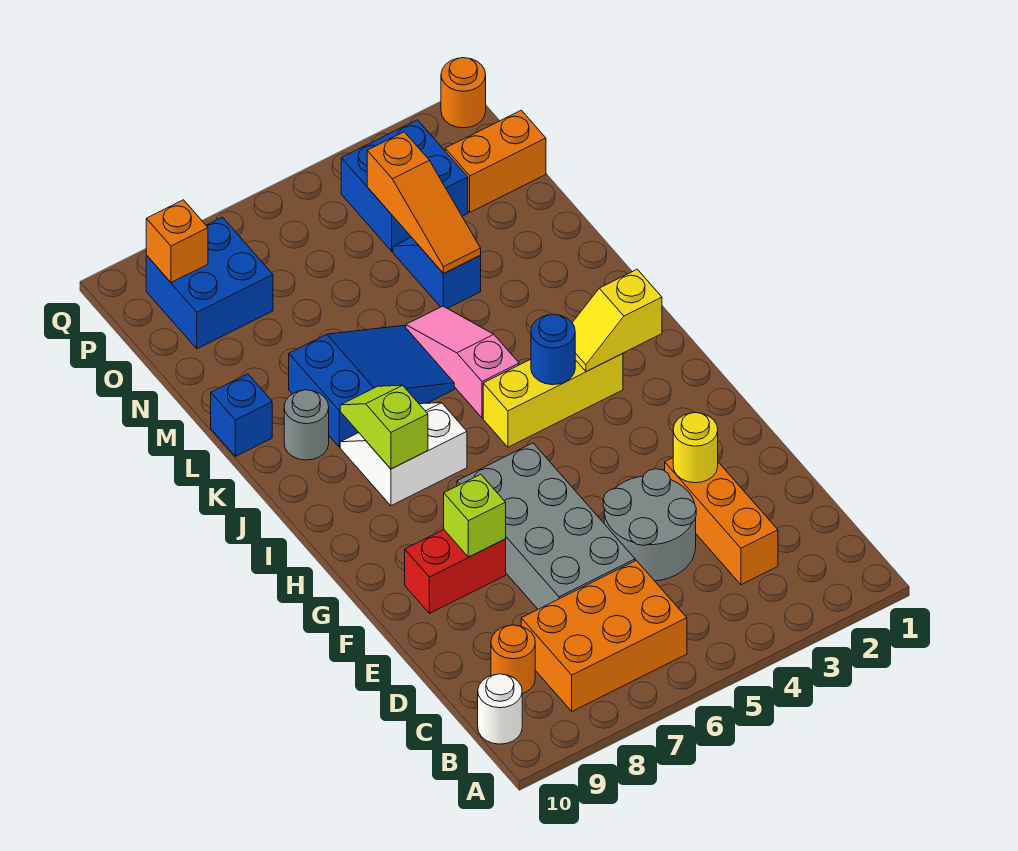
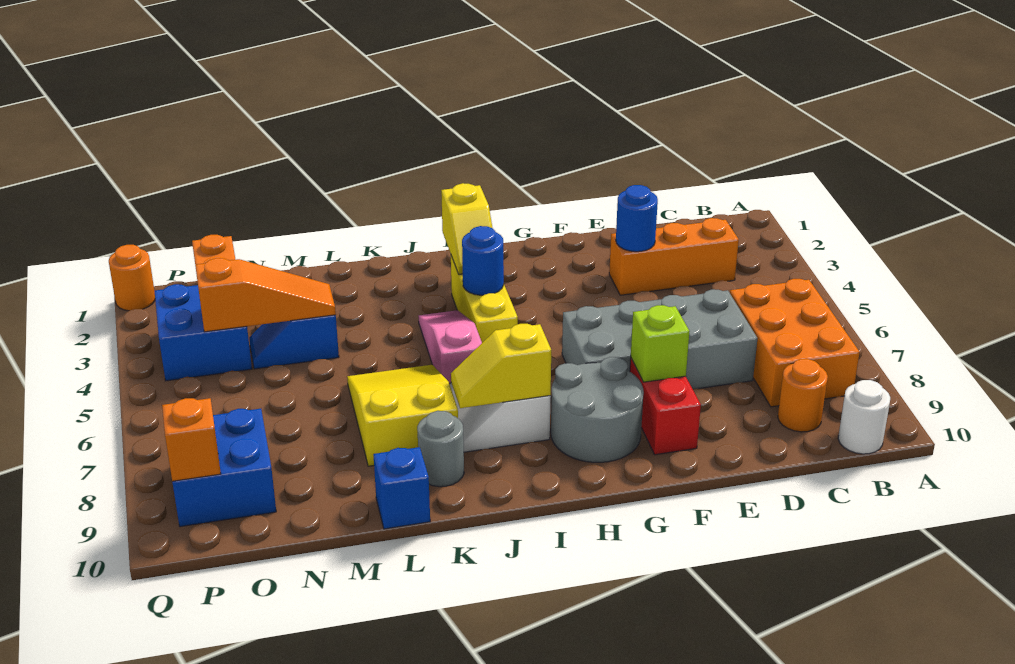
grey 2x2 round brick [603,469,696,581] -> grey 2x2 round brick moved to [551,357,644,462]
yellow 1x1 round brick [673,412,718,483] -> blue 1x1 round brick [616,185,658,252]
lime 1x2 slope [340,385,428,469] -> yellow 1x2 slope [451,324,551,408]
pink 1x3 slope [406,306,519,418] -> pink 1x3 slope turned to [419,310,482,384]
blue 2x3 slope [289,326,454,447] -> yellow 2x3 slope [347,365,458,466]

